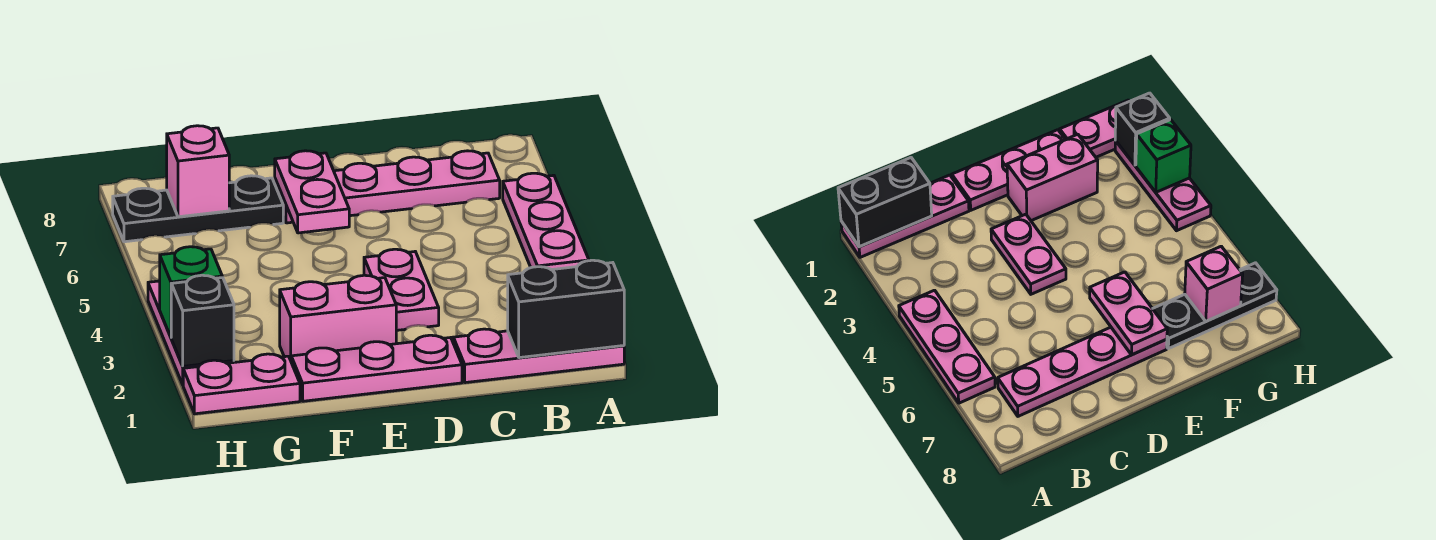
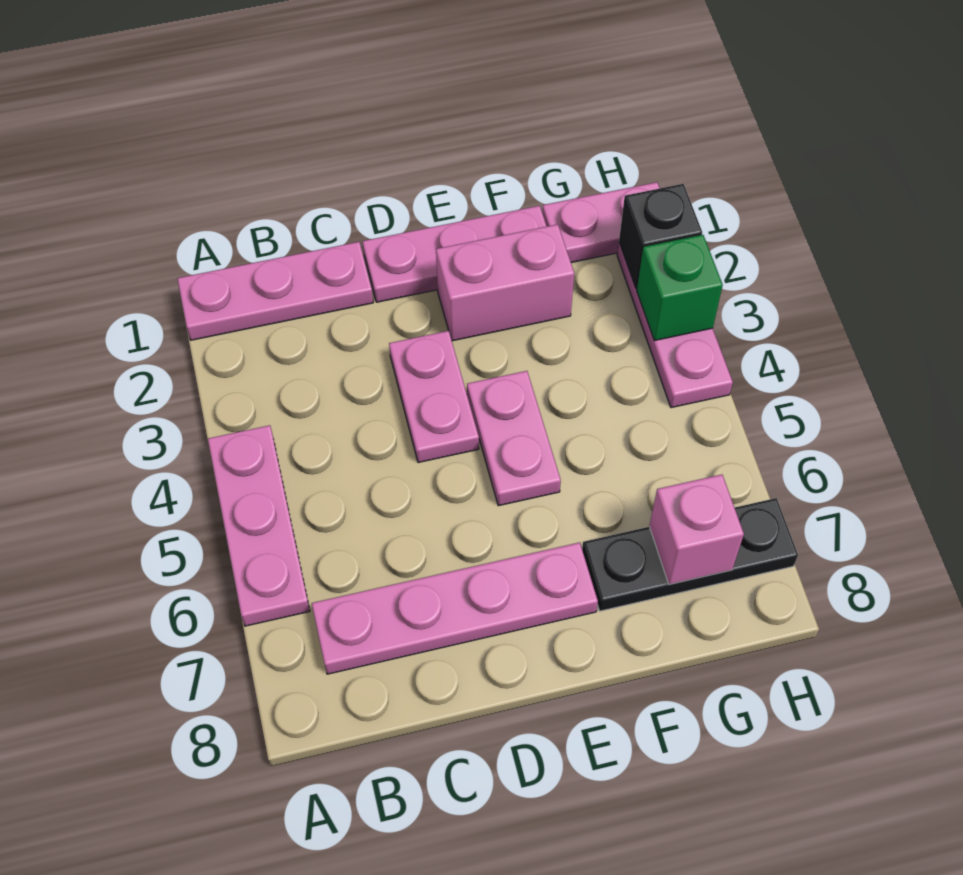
black 1x2 brick [508,260,624,358] -> none
pink 1x2 plate [275,151,349,233] -> pink 1x2 plate moved to [467,371,561,506]

